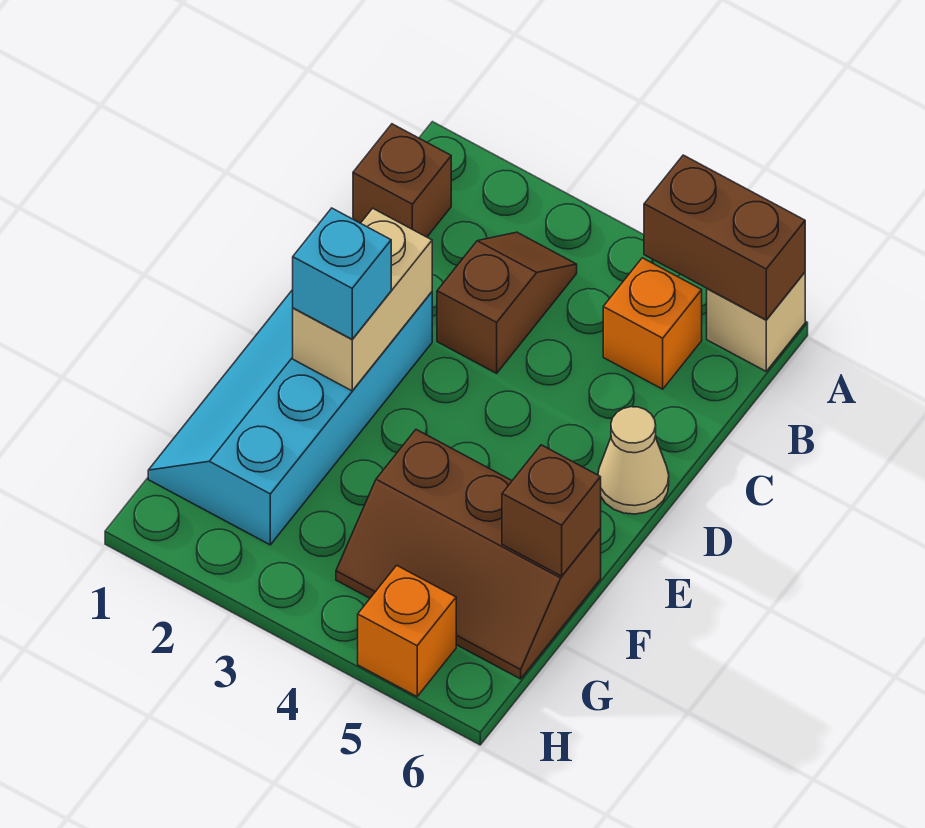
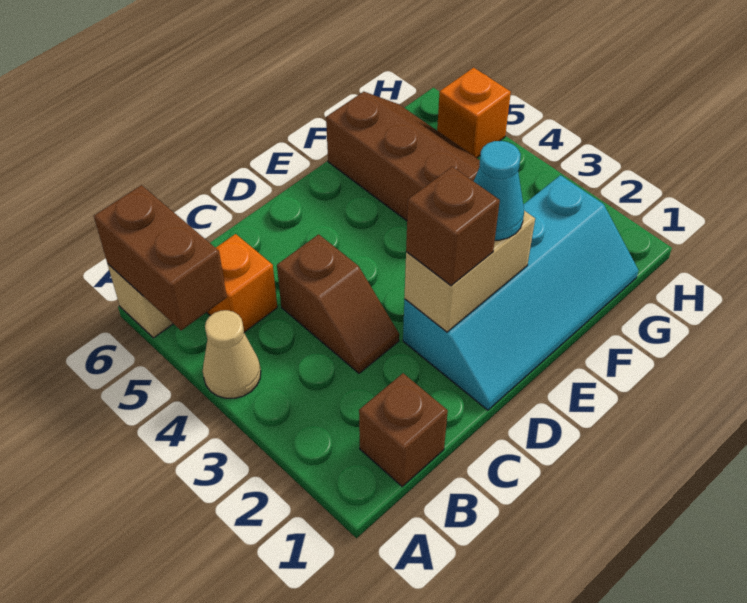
brown 1x2 slope [437,232,577,373] -> brown 1x2 slope turned to [277,234,399,373]
tan 1x1 cone [598,407,669,514] -> tan 1x1 cone moved to [203,310,261,398]
cyan 1x1 brick [293,208,391,339] -> cyan 1x1 cone [474,141,524,240]
brown 1x1 brick [502,445,601,576] -> brown 1x1 brick moved to [406,167,500,286]

